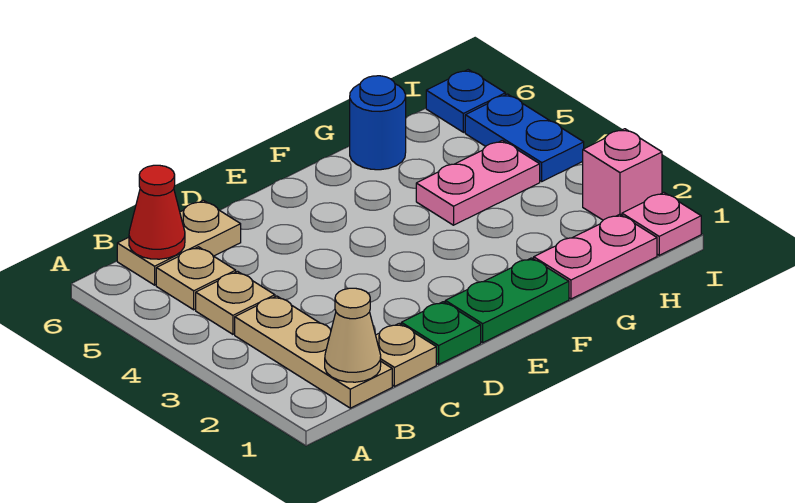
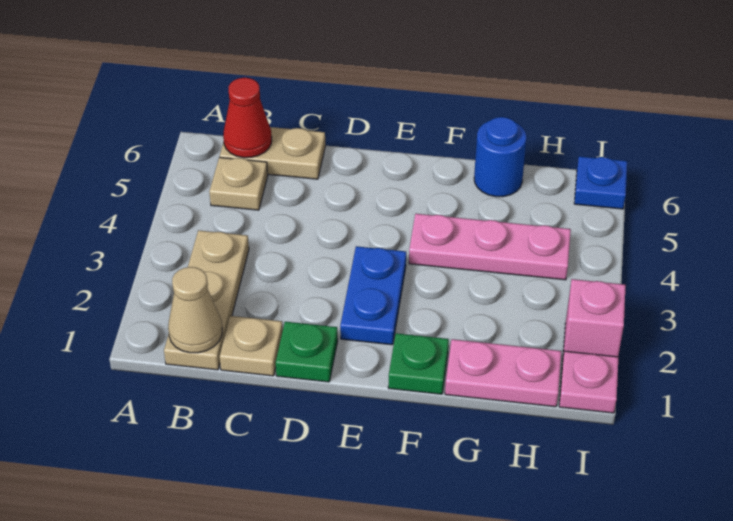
tan 1x1 plate [196,271,275,334] -> none
green 1x2 plate [445,258,569,343] -> green 1x1 plate [388,333,449,394]
pink 1x2 plate [416,140,540,225] -> pink 1x3 plate [409,214,571,280]
blue 1x2 plate [465,94,584,181] -> blue 1x2 plate moved to [340,246,406,345]

